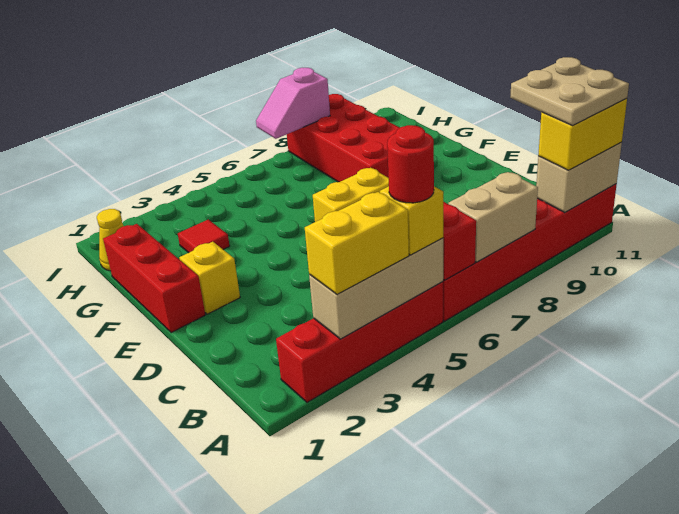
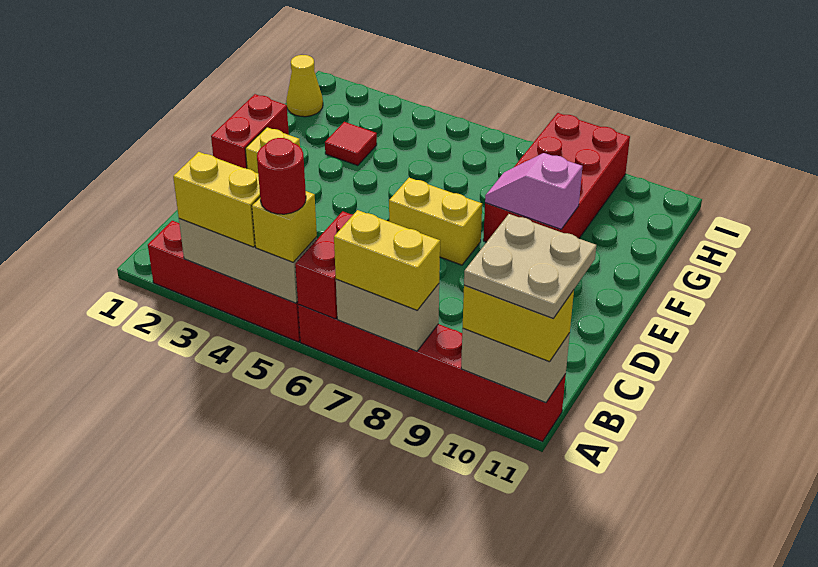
none -> yellow 1x2 brick [334,210,440,310]
red 1x3 brick [103,224,205,333] -> red 1x2 brick [211,94,289,169]
pink 1x2 slope [256,68,330,139] -> pink 1x2 slope moved to [485,153,582,229]

